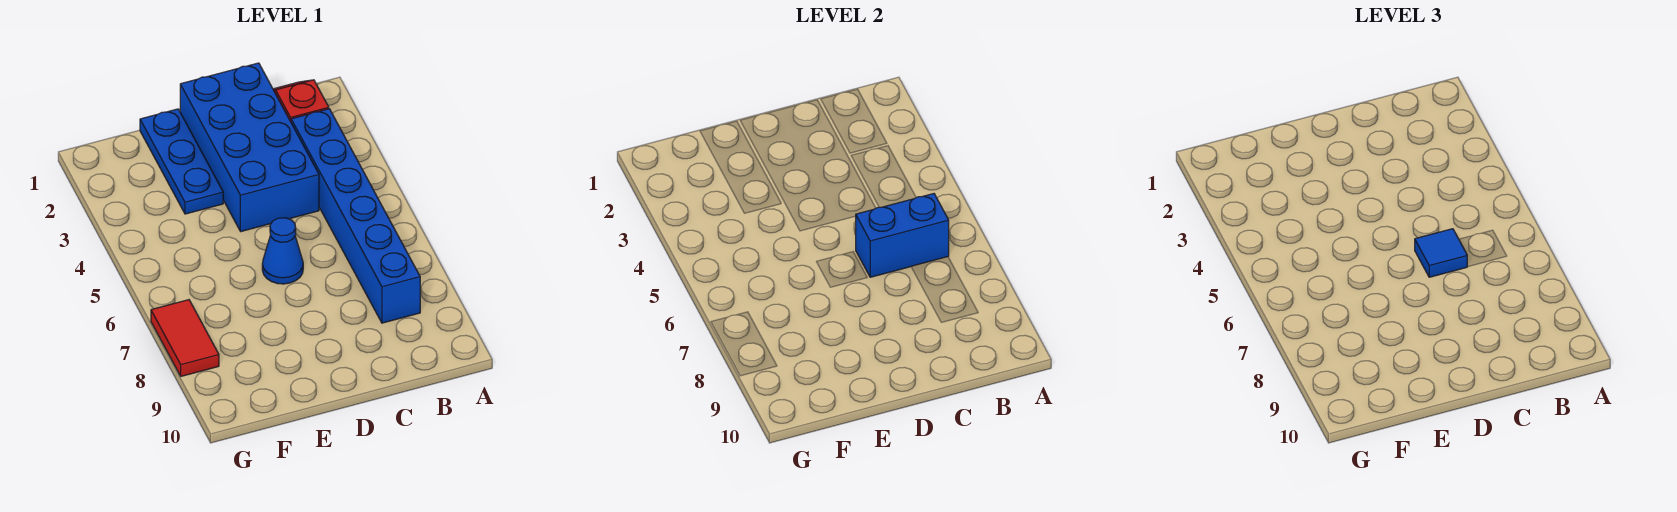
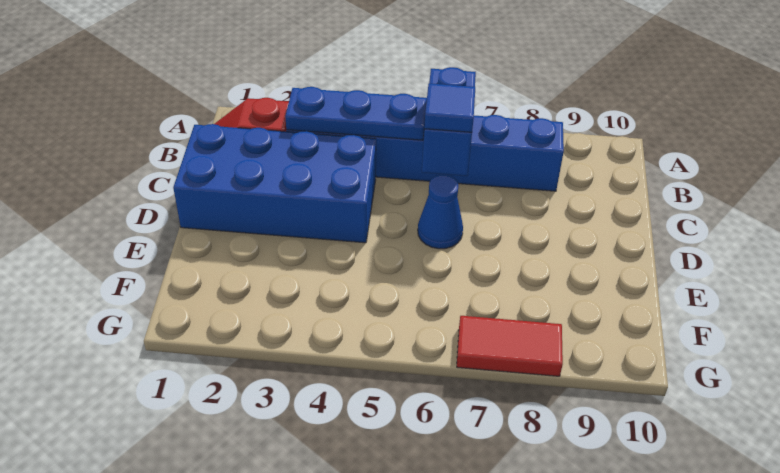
blue 1x3 plate [140,109,223,214] -> blue 1x3 plate moved to [285,87,427,140]

